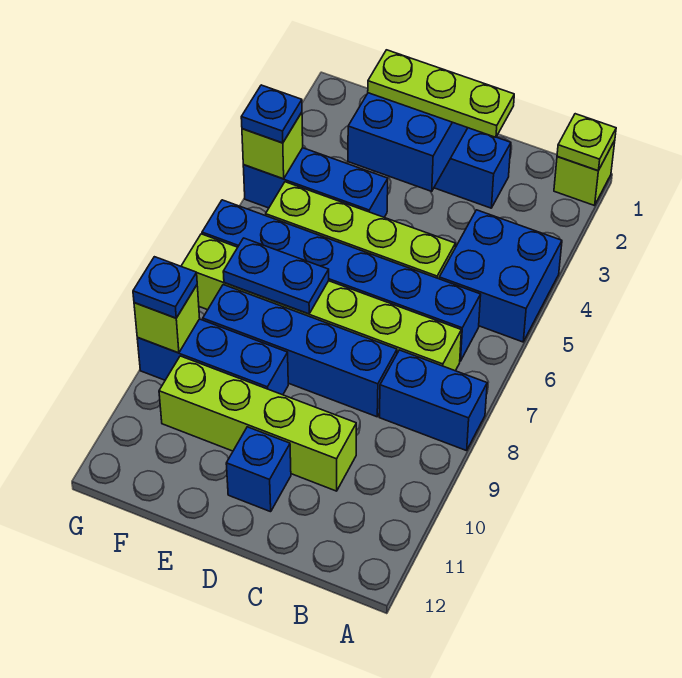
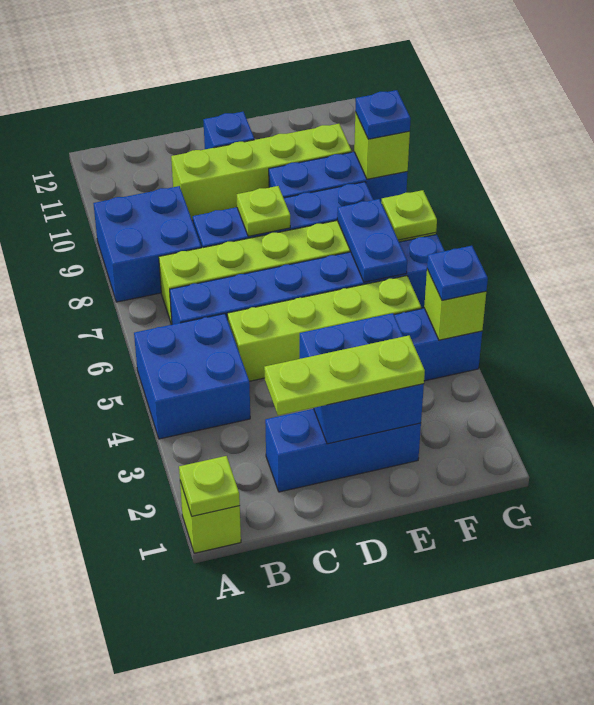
blue 1x2 brick [379,350,487,451] -> blue 2x2 brick [93,186,201,302]
none -> lime 1x1 plate [237,186,290,236]
blue 1x2 plate [223,238,329,314] -> blue 1x2 plate turned to [337,199,407,282]
none -> lime 1x1 plate [381,190,437,240]

